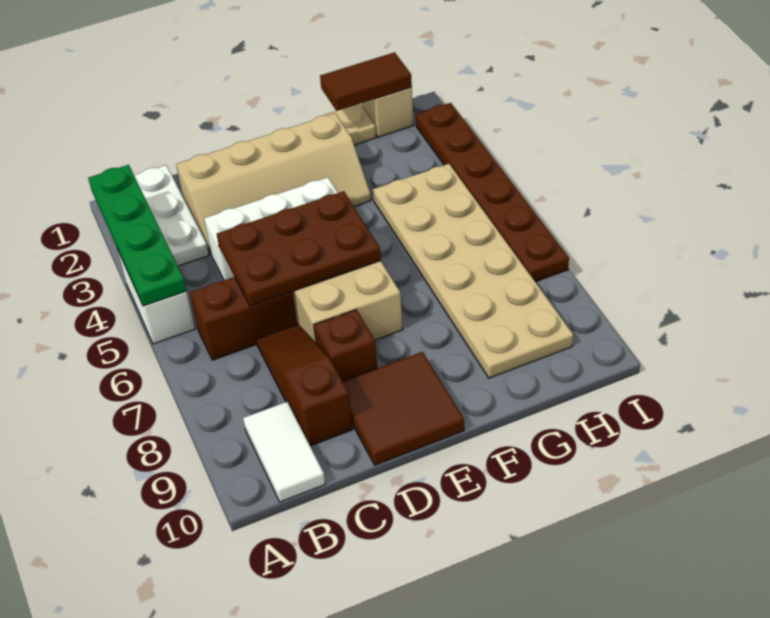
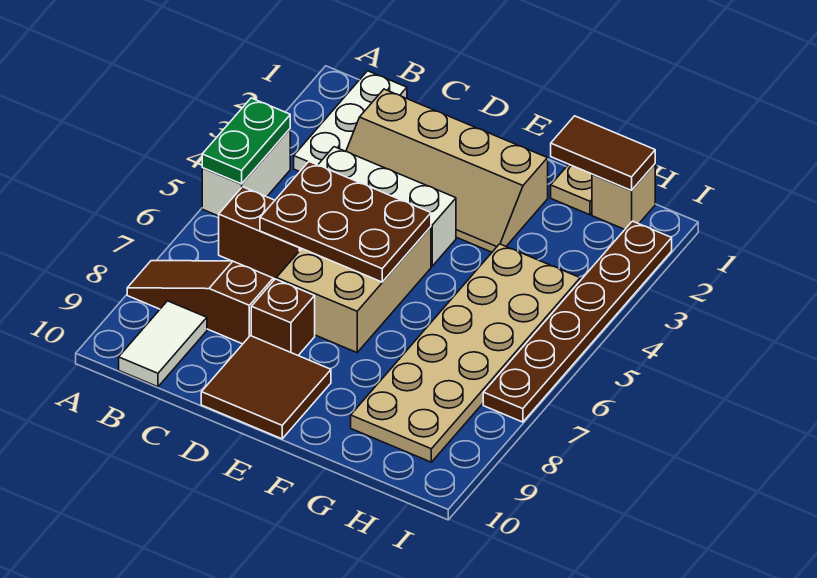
green 1x4 plate [88,165,186,306] -> green 1x2 plate [202,98,290,184]
brown 1x3 slope [256,324,353,446] -> brown 1x3 slope turned to [127,261,273,344]

